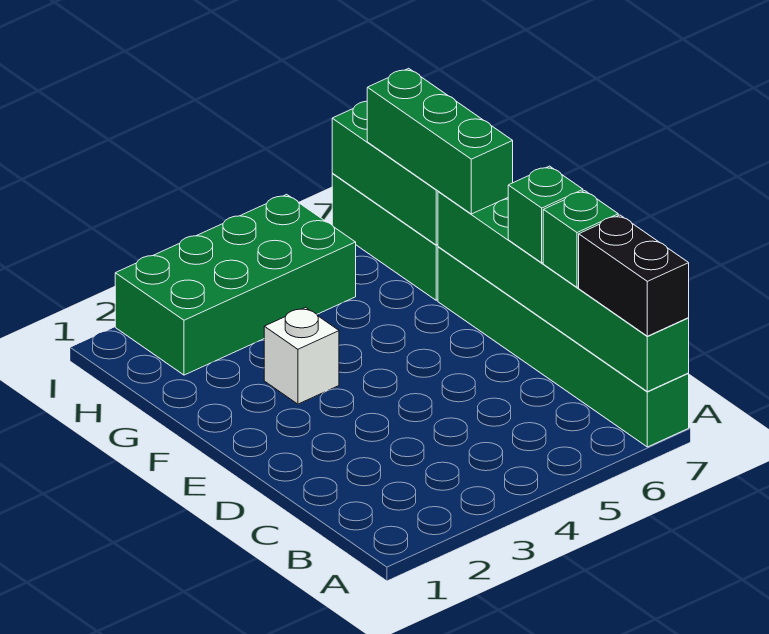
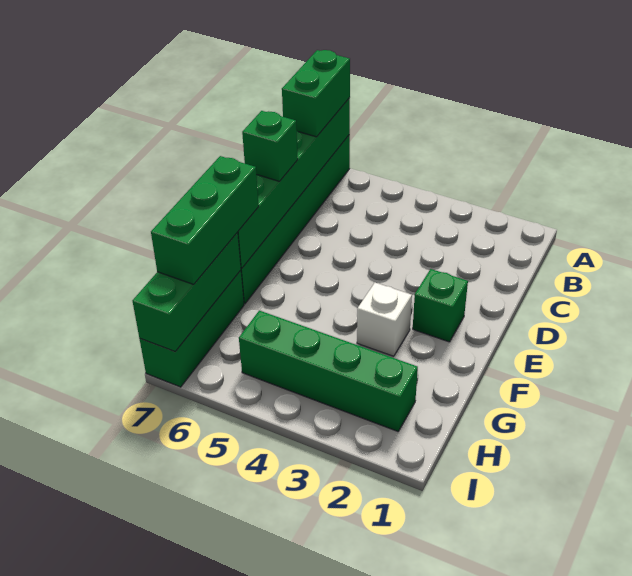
black 1x2 brick [579,215,689,336] -> green 1x2 brick [282,50,350,137]
green 1x1 brick [543,191,618,287] -> green 1x1 brick moved to [413,269,468,342]
green 2x4 brick [115,194,356,375] -> green 1x4 brick [239,311,418,431]

